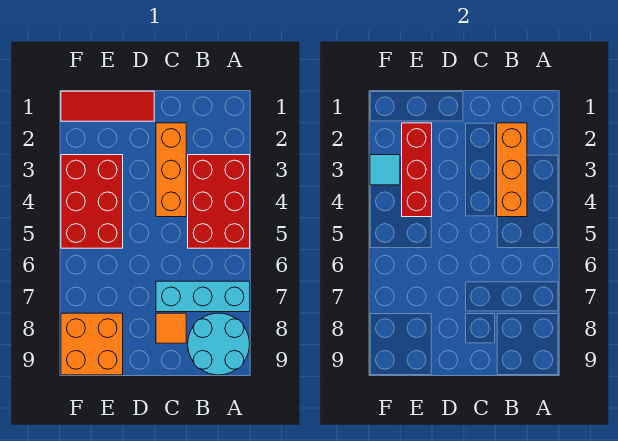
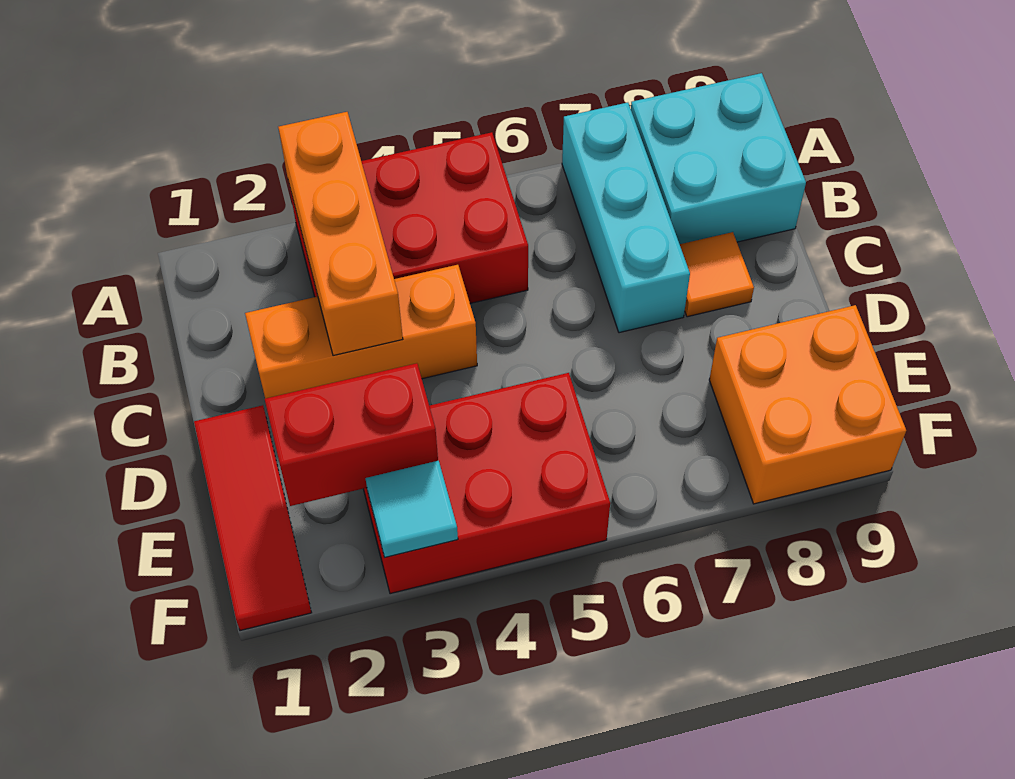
cyan 2x2 round brick [188,313,250,375] -> cyan 2x2 brick [631,73,806,244]
orange 1x3 brick [497,123,527,217] -> orange 1x3 brick turned to [278,112,403,356]
red 1x3 brick [402,123,432,217] -> red 1x2 brick [265,363,438,506]

